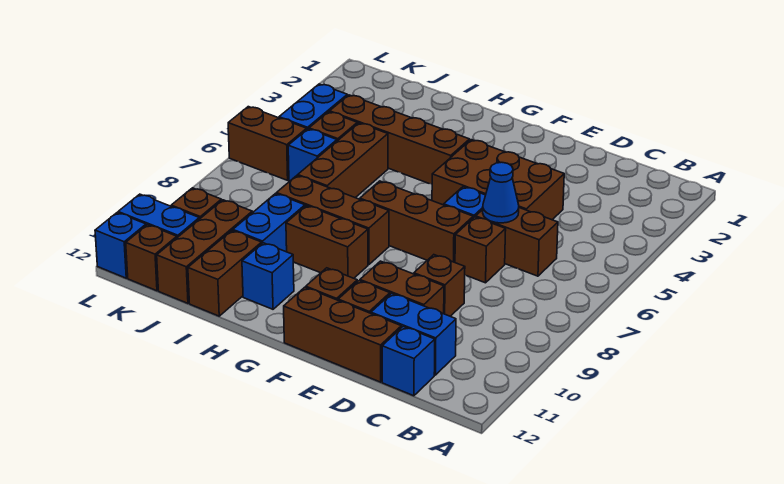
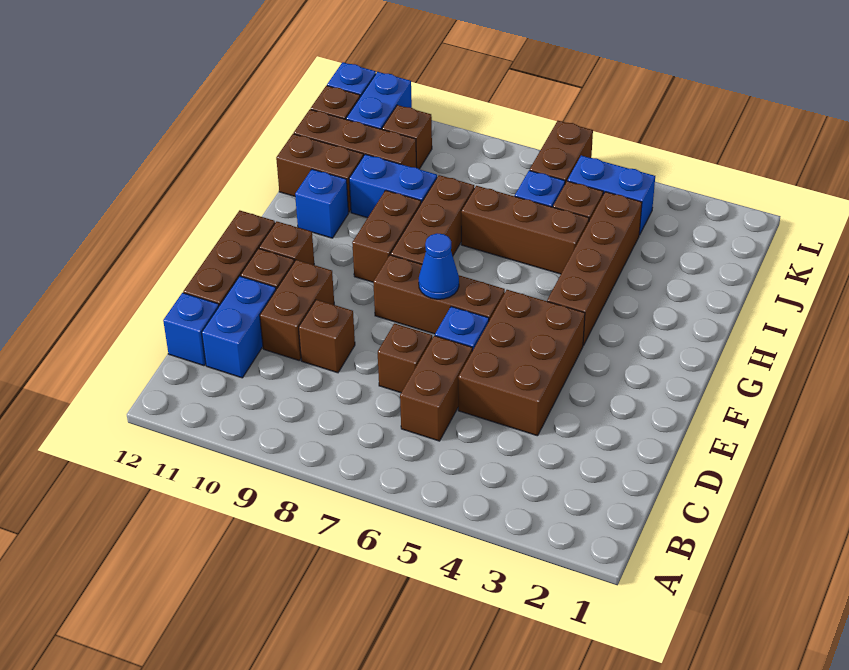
blue 1x1 cone [483,162,519,223] -> blue 1x1 cone moved to [419,234,459,299]
brown 1x3 brick [360,181,473,262] -> brown 1x3 brick turned to [373,255,505,334]

